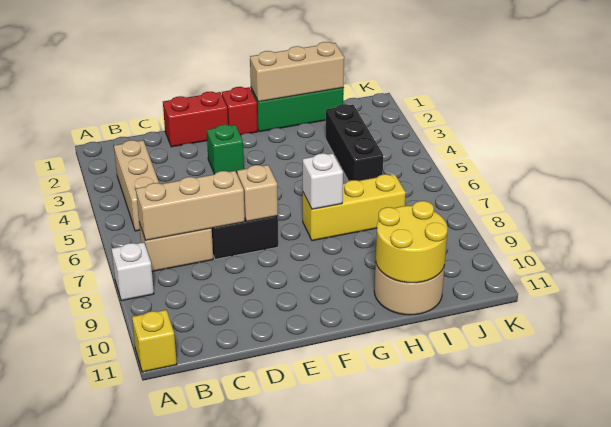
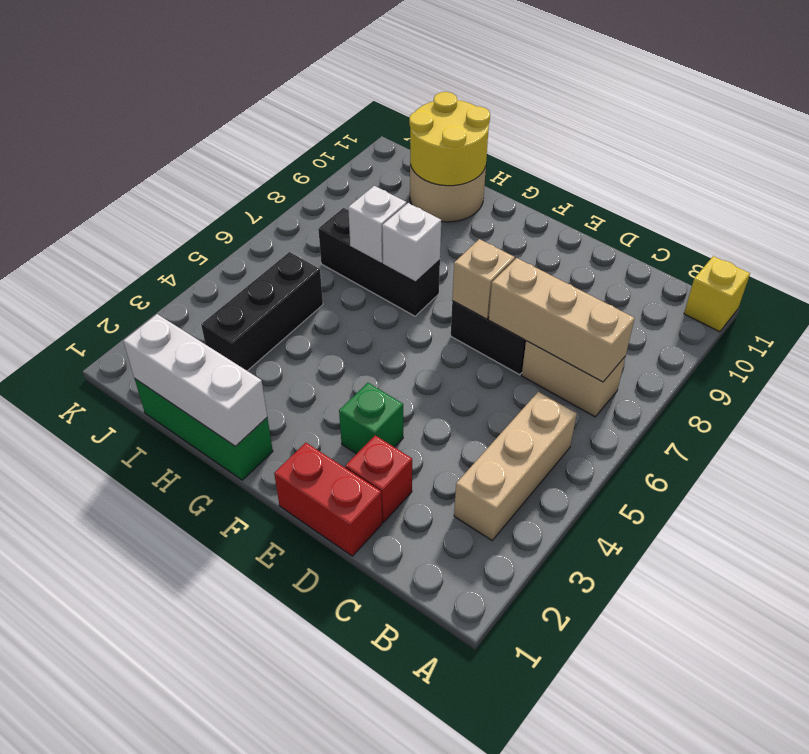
white 1x1 brick [112,242,154,301] -> white 1x1 brick moved to [348,186,406,262]
red 1x1 brick [222,87,258,135] -> red 1x1 brick moved to [345,435,412,522]
tan 1x3 brick [250,42,344,102] -> white 1x3 brick [123,314,267,446]
yellow 1x3 brick [303,174,406,241] -> black 1x3 brick [318,208,440,316]

